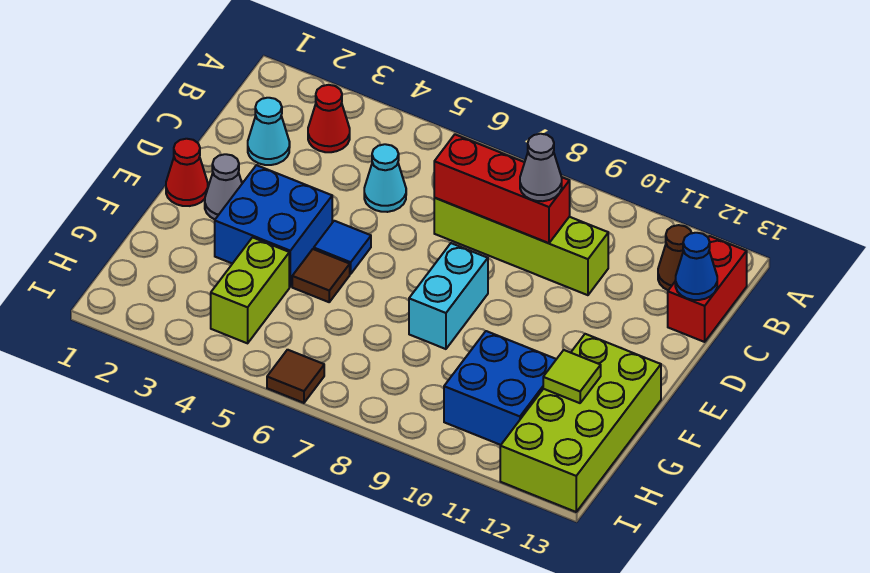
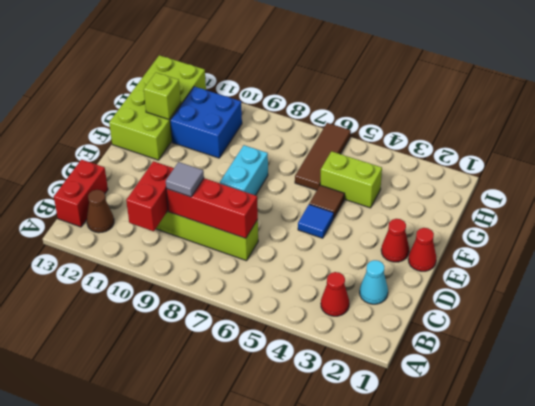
none -> red 1x2 brick [126,161,174,231]
cyan 1x1 cone [364,144,406,212] -> none
grey 1x1 cone [520,134,562,201] -> grey 1x1 tile [166,162,204,197]
blue 1x1 cone [675,233,717,300] -> none
grey 1x1 cone [205,154,242,219] -> red 1x1 cone [381,219,409,262]
blue 2x2 brick [215,165,332,287] -> none
lime 1x2 brick [211,237,289,343] -> lime 1x2 brick turned to [320,151,382,208]
lime 1x1 tile [543,350,601,403] -> lime 1x1 brick [144,73,181,119]
brown 1x1 tile [267,350,324,403] -> brown 1x3 tile [295,123,351,190]

